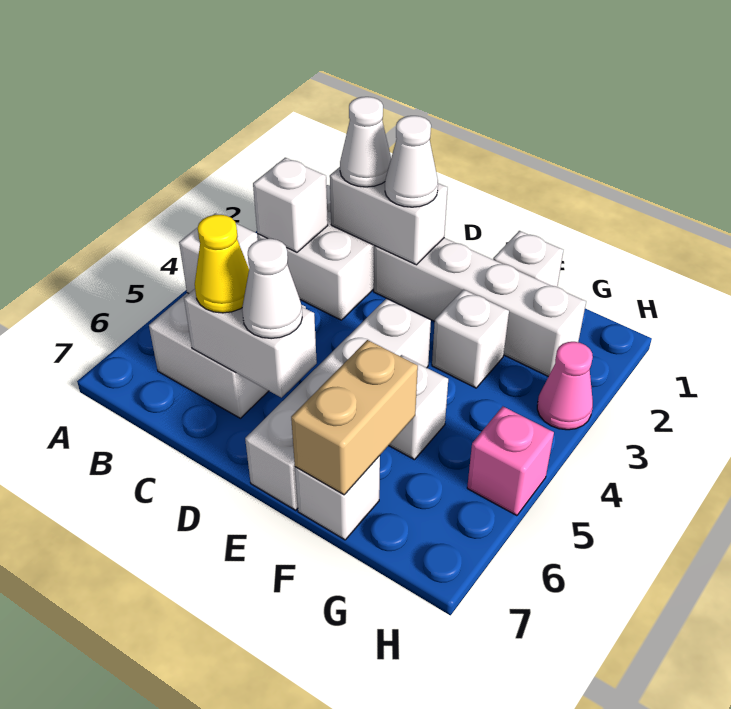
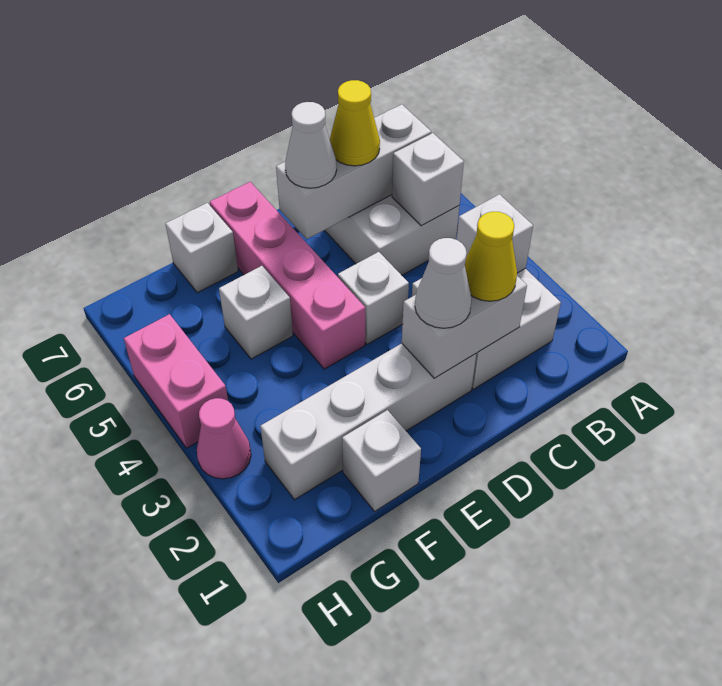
white 1x1 cone [340,97,391,187] -> yellow 1x1 cone [465,212,517,301]
white 1x2 brick [184,289,317,398] -> white 1x3 brick [276,104,431,239]
white 1x4 brick [245,299,431,510] -> pink 1x4 brick [210,182,365,369]
white 1x1 brick [432,290,509,388] -> white 1x1 brick moved to [338,252,409,344]
tan 1x2 brick [291,340,418,495] -> none
pink 1x1 brick [467,406,554,516] -> pink 1x2 brick [124,314,228,448]

